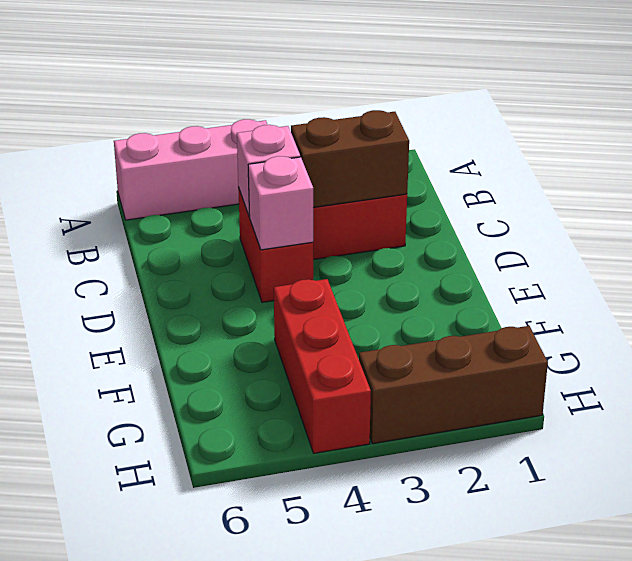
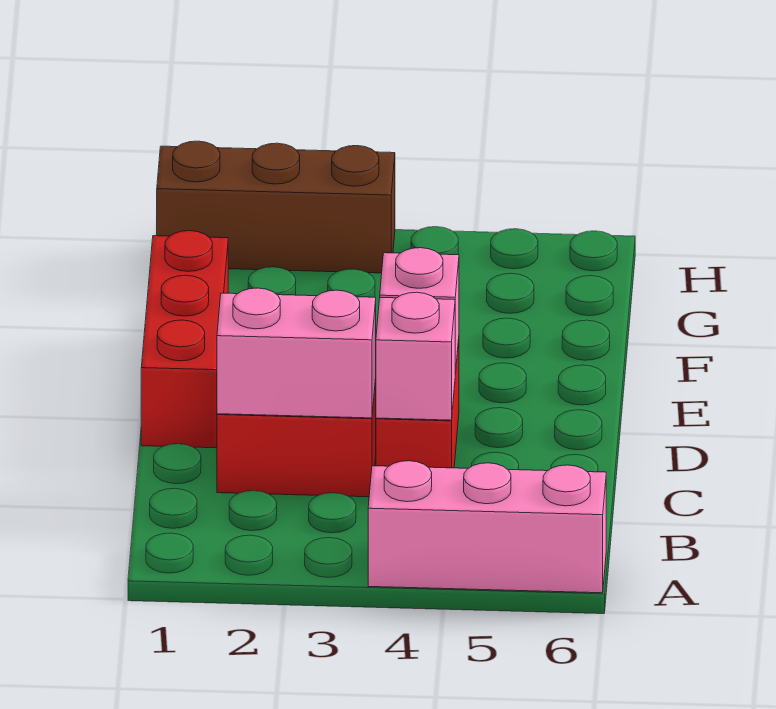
brown 1x2 brick [291,110,409,207] -> pink 1x2 brick [217,288,376,418]
red 1x3 brick [274,279,371,453] -> red 1x3 brick moved to [141,231,228,448]

